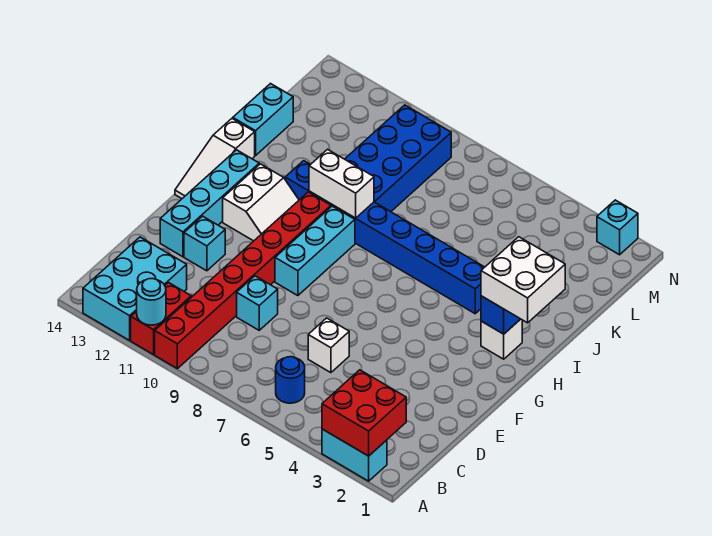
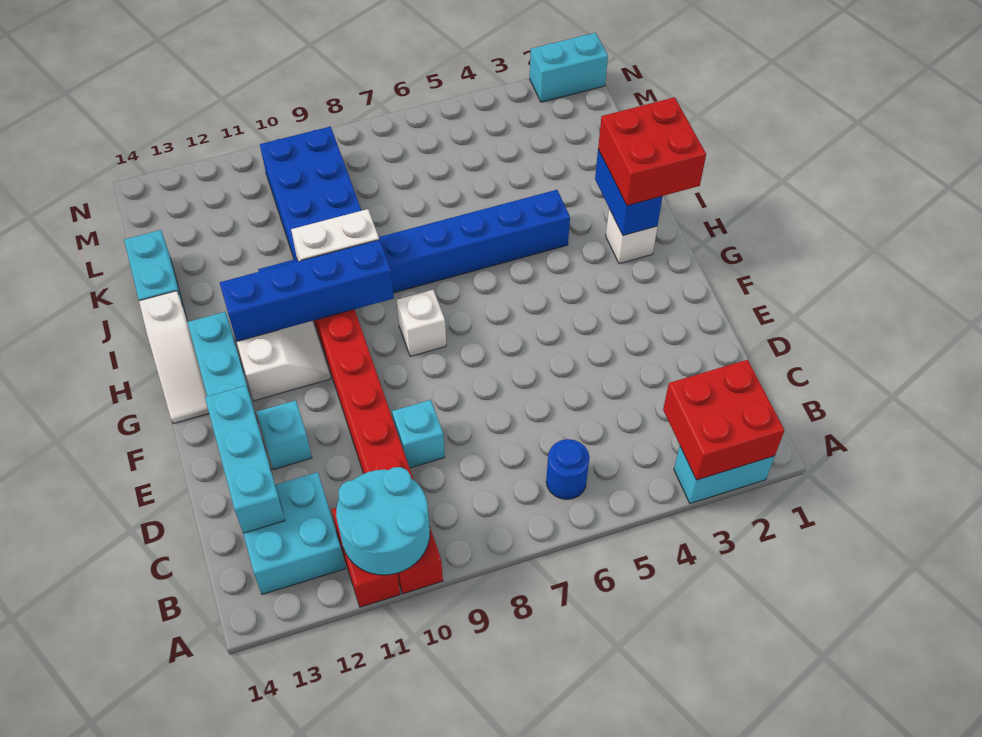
cyan 1x1 round brick [137,279,166,325] -> cyan 2x2 round brick [336,467,430,575]
cyan 2x3 brick [83,237,187,340] -> cyan 2x2 brick [243,472,346,594]
white 1x1 brick [308,318,349,373] -> white 1x1 brick moved to [396,290,446,357]
cyan 1x3 brick [275,206,355,296] -> cyan 1x3 brick moved to [205,386,285,533]
white 2x2 brick [481,237,565,323] -> red 2x2 brick [598,97,706,206]
none -> blue 1x4 brick [220,240,394,342]
cyan 1x1 brick [597,200,638,255] -> cyan 1x2 brick [530,33,608,102]

